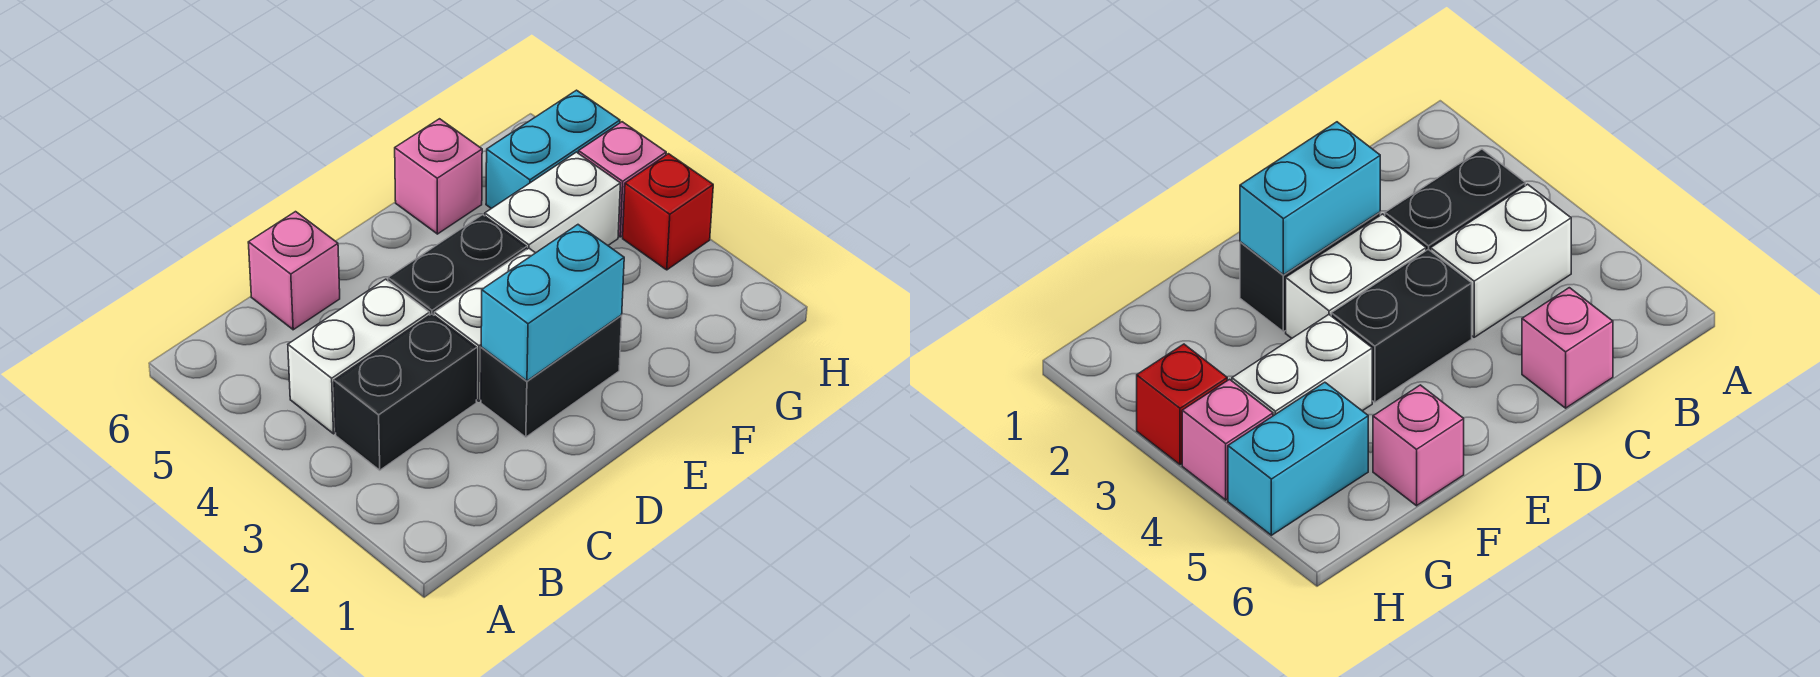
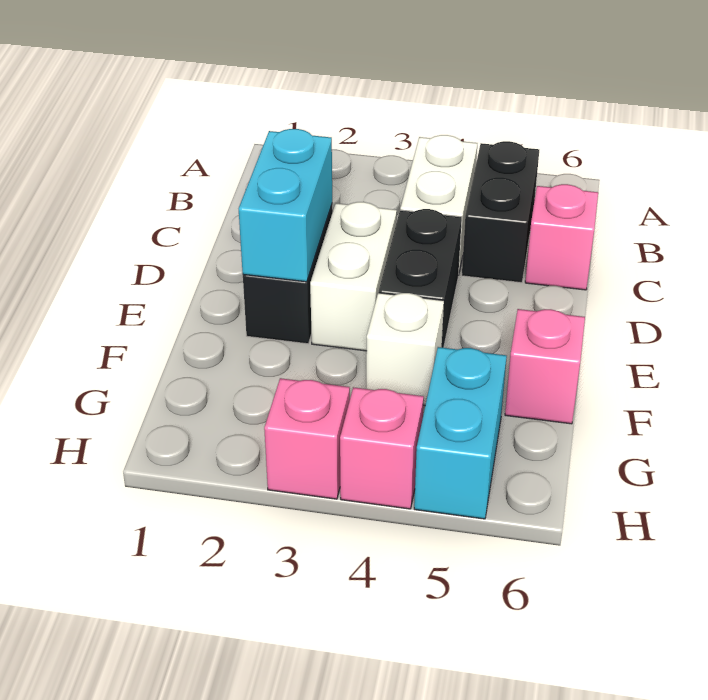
black 1x2 brick [334,314,477,470] -> black 1x2 brick moved to [462,141,539,283]
white 1x2 brick [485,152,620,253] -> white 1x1 brick [366,293,444,405]
red 1x1 brick [623,154,713,270] -> pink 1x1 brick [264,378,350,499]

